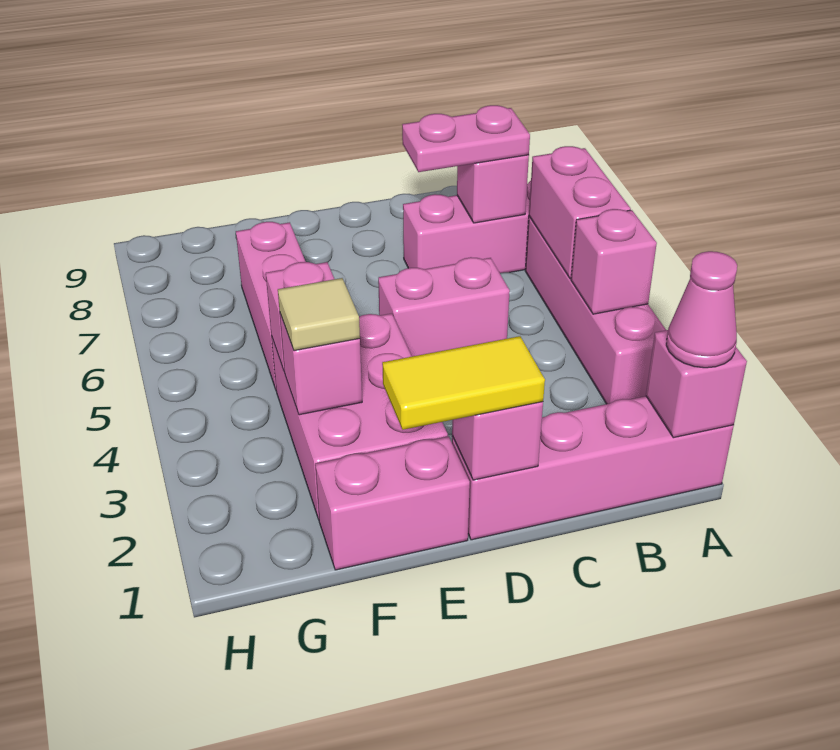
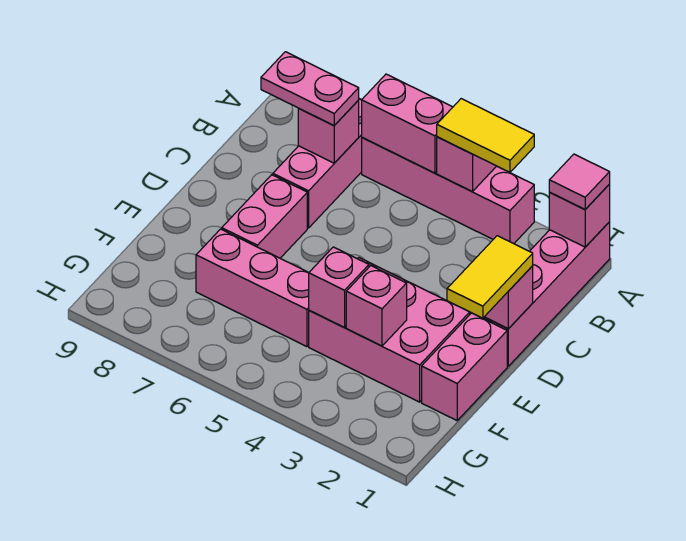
pink 1x1 cone [666,251,737,368] -> pink 1x1 tile [549,154,610,209]
none -> yellow 1x2 tile [437,99,534,172]
pink 1x2 plate [402,105,530,172] -> pink 1x2 plate turned to [261,52,359,126]
pink 1x2 brick [378,257,510,356] -> pink 1x2 brick moved to [222,175,307,258]
tan 1x1 tile [278,278,360,351] -> none

